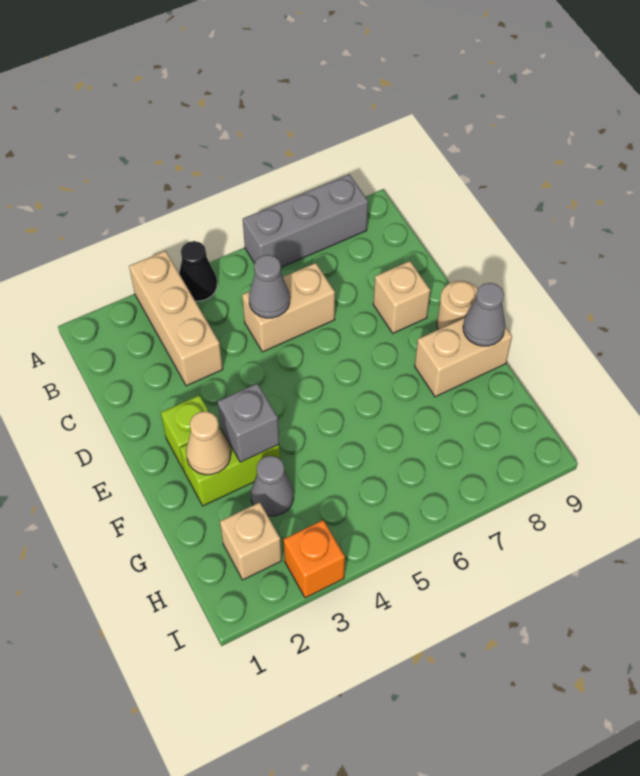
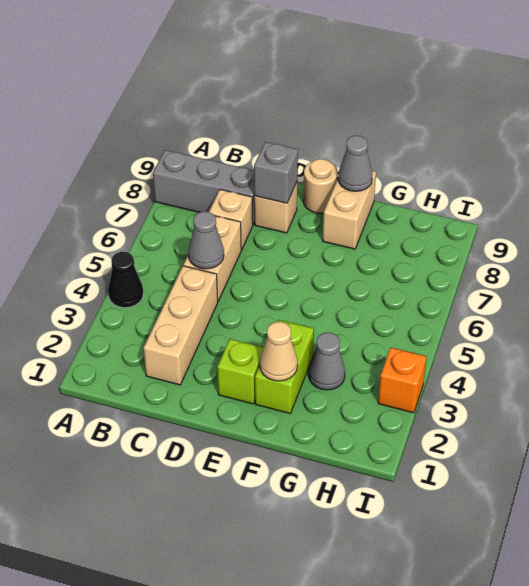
tan 1x3 brick [129,251,223,386] -> tan 1x3 brick turned to [144,266,218,385]
grey 1x3 brick [243,174,368,267] -> grey 1x3 brick turned to [153,150,255,224]
grey 1x1 brick [218,383,279,462] -> grey 1x1 brick moved to [254,142,298,203]
tan 1x1 brick [220,502,282,580] -> tan 1x1 brick moved to [209,189,253,250]

